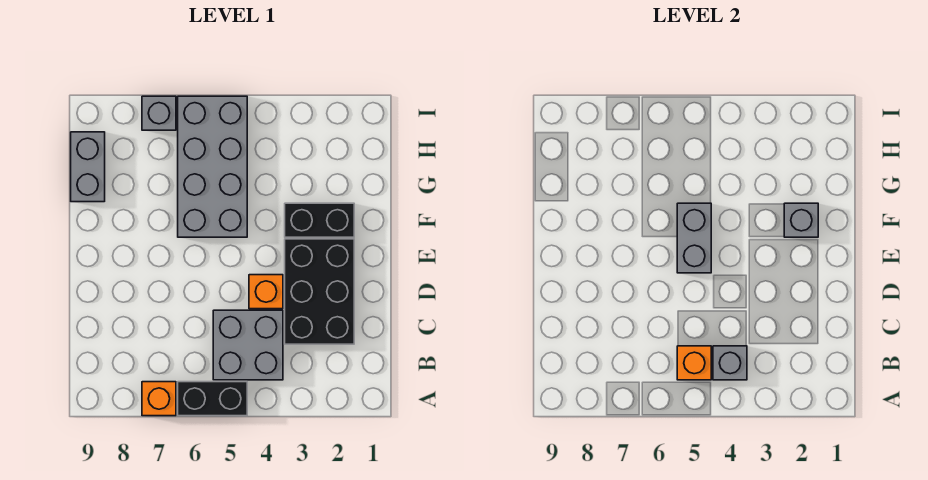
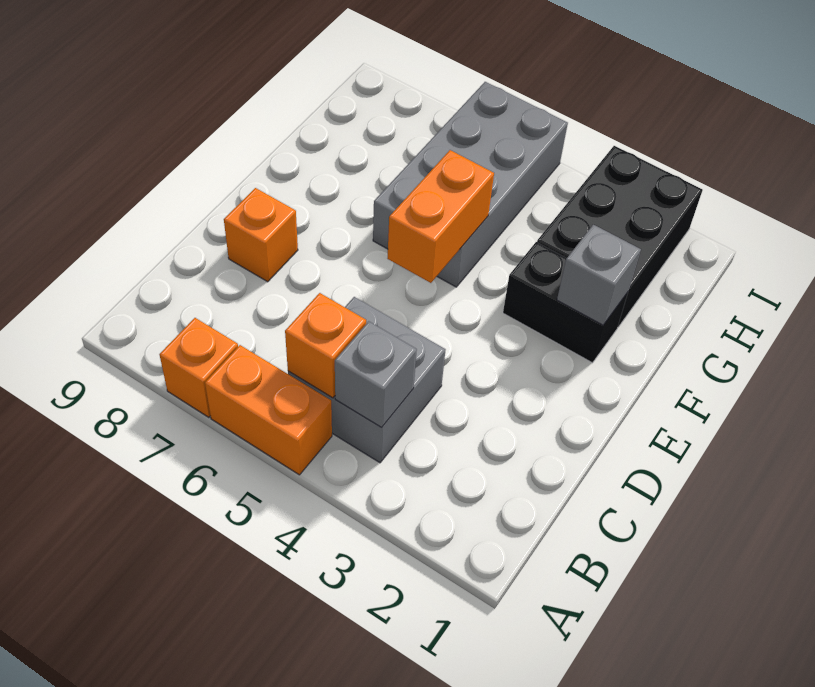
black 1x2 brick [178,382,247,416] -> orange 1x2 brick [205,345,332,475]
black 2x3 brick [285,239,354,344] -> black 2x3 brick moved to [537,146,703,327]
orange 1x1 brick [249,275,283,309] -> orange 1x1 brick moved to [224,188,298,282]
grey 1x2 brick [677,203,711,273] -> orange 1x2 brick [387,150,494,283]
grey 1x2 brick [71,132,105,202] -> none
grey 1x1 brick [142,96,176,130] -> none

